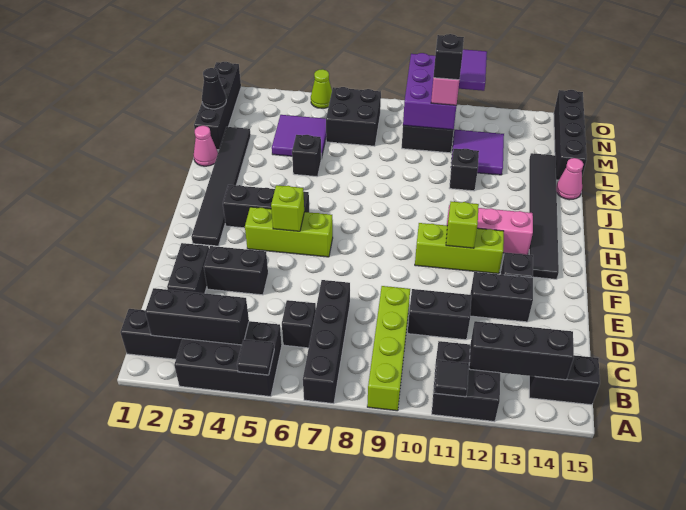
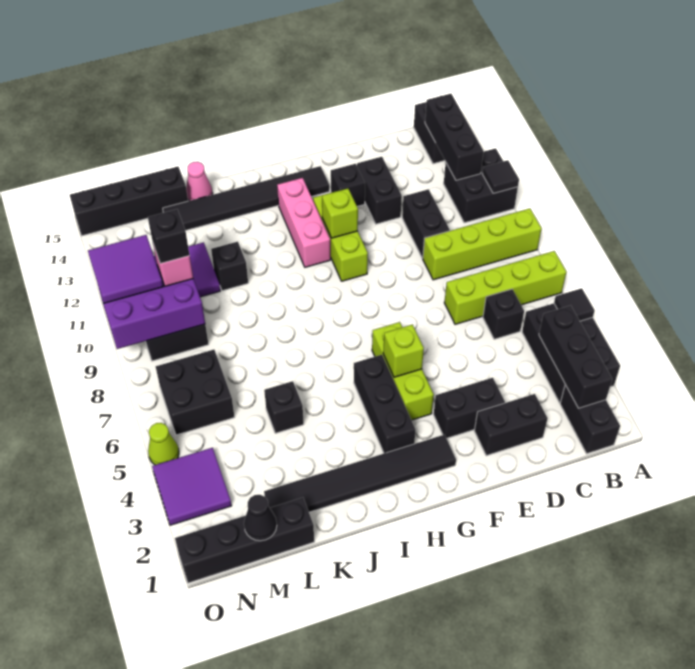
black 1x4 brick [303,280,350,404] -> lime 1x4 brick [444,251,566,324]
black 1x2 brick [204,246,268,295] -> black 1x2 brick turned to [434,378,505,438]
pink 1x1 cone [194,126,218,166] -> none
purple 2x2 tile [272,115,326,159] -> purple 2x2 tile moved to [152,448,232,525]

